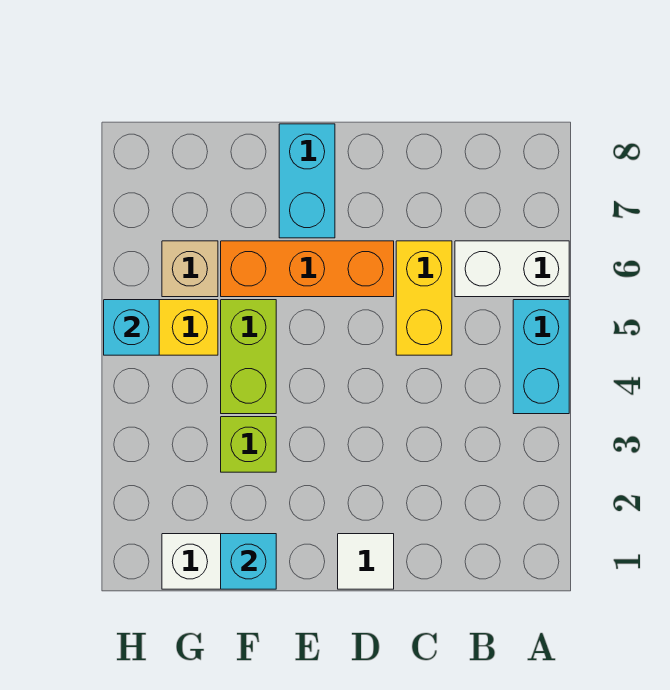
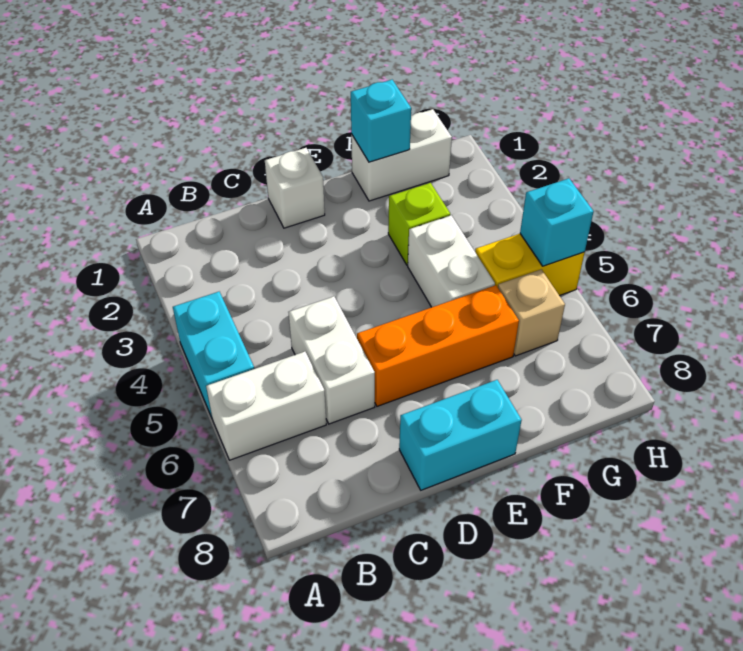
yellow 1x2 brick [396,241,452,355] -> white 1x2 brick [289,296,375,424]
white 1x1 tile [338,534,394,589] -> white 1x1 brick [265,148,325,228]
cyan 1x2 brick [279,124,335,238] -> cyan 1x2 brick turned to [399,380,522,490]
lime 1x2 brick [221,300,276,414] -> white 1x2 brick [408,215,495,307]

